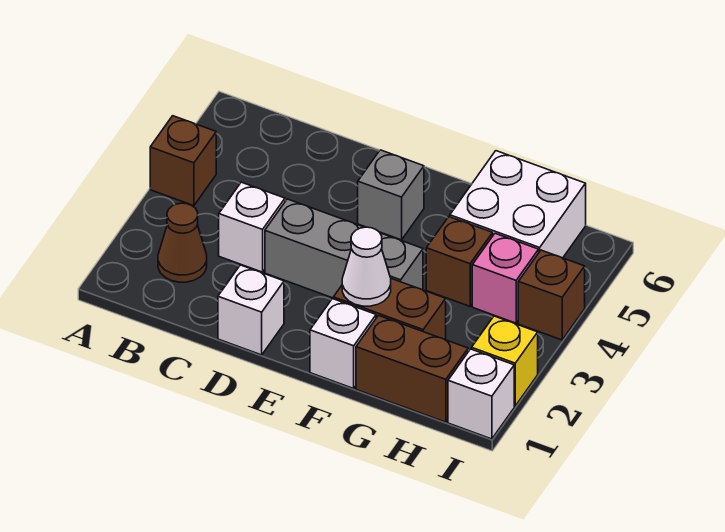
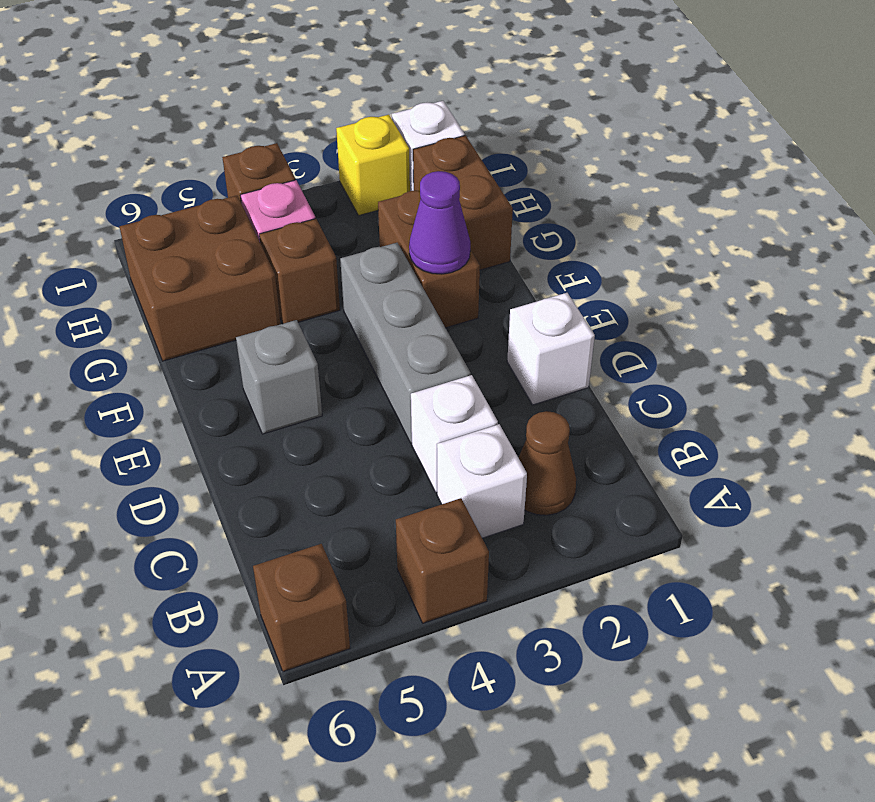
none -> brown 1x1 brick [253,544,350,672]
white 1x1 brick [310,299,376,388] -> white 1x1 brick moved to [437,424,527,538]
white 1x1 cone [342,227,391,306] -> purple 1x1 cone [409,171,470,274]
white 2x2 brick [450,151,586,258] -> brown 2x2 brick [120,196,281,361]

